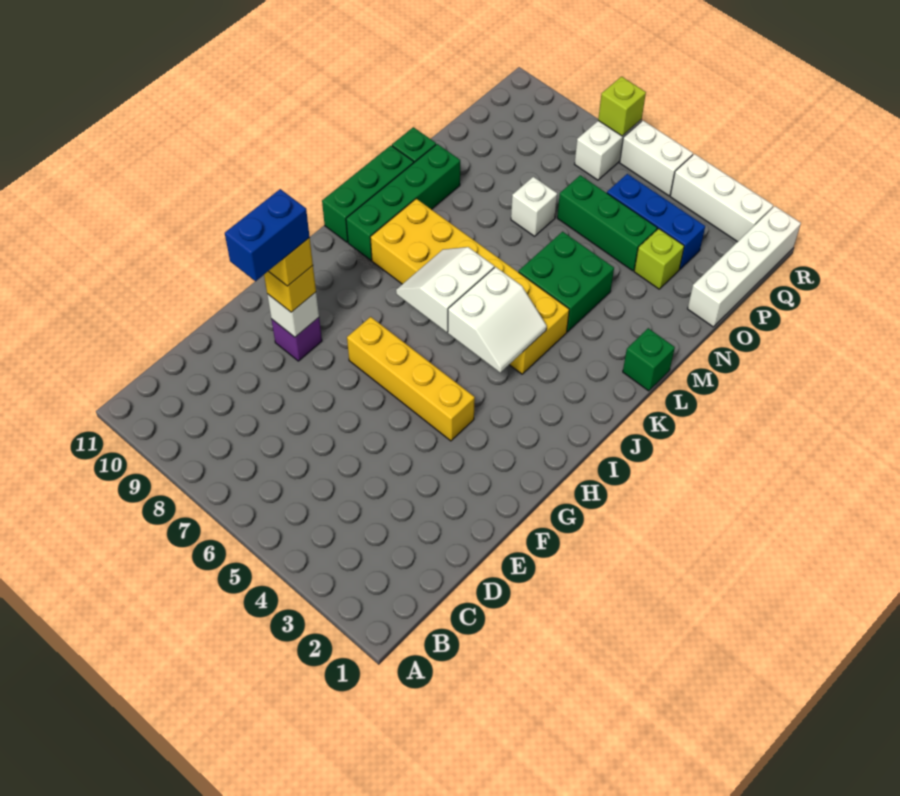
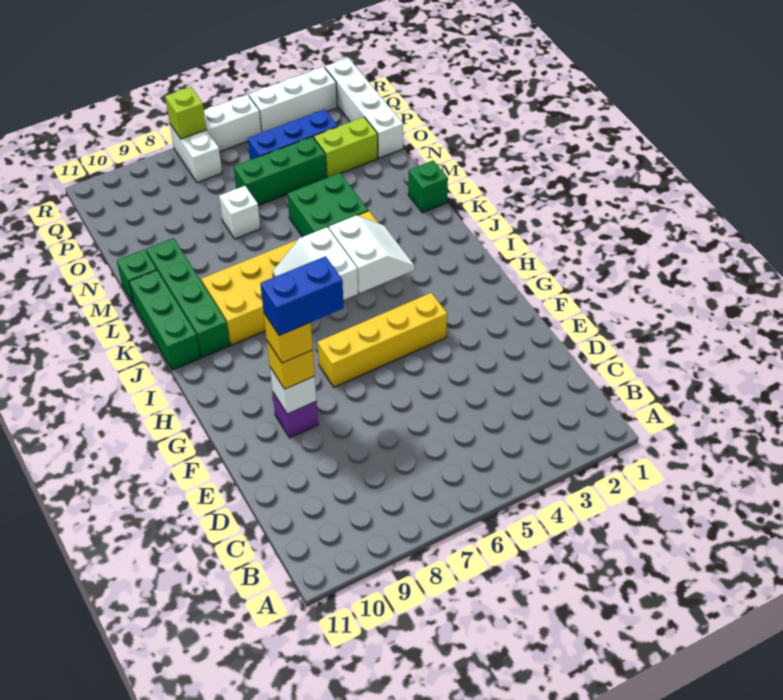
blue 1x2 brick [225,189,310,281] -> blue 1x2 brick turned to [260,256,344,336]
lime 1x1 brick [634,229,684,289] -> lime 1x2 brick [314,117,378,178]

